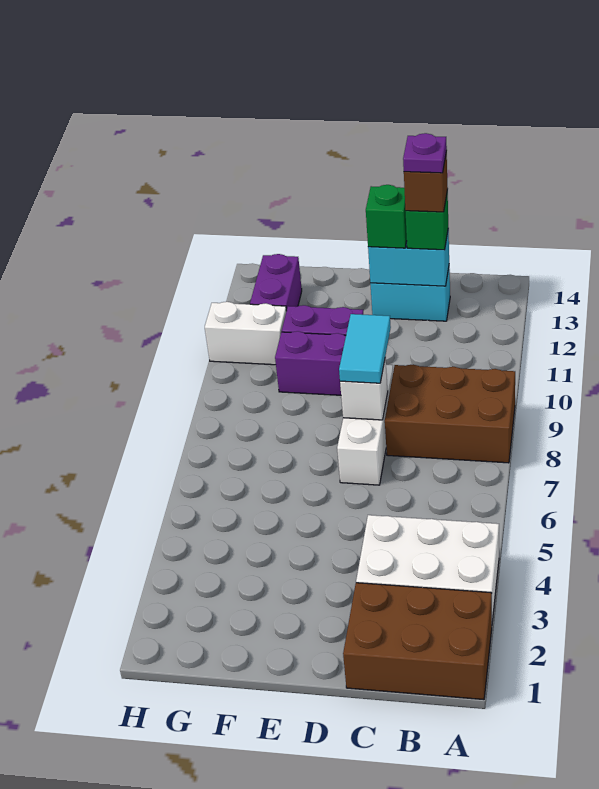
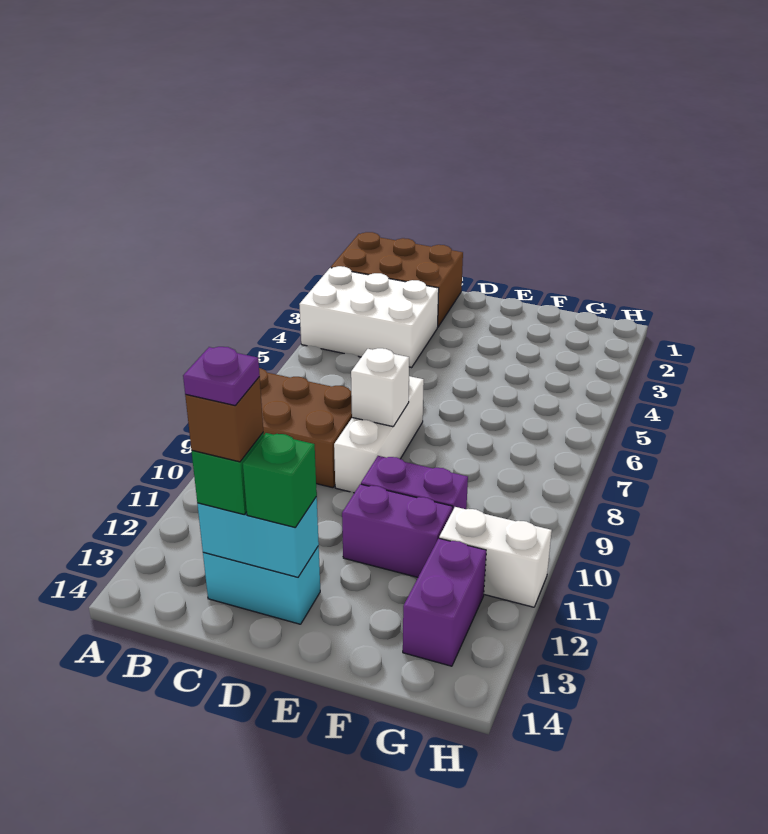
cyan 1x2 tile [339,314,391,383] -> none

